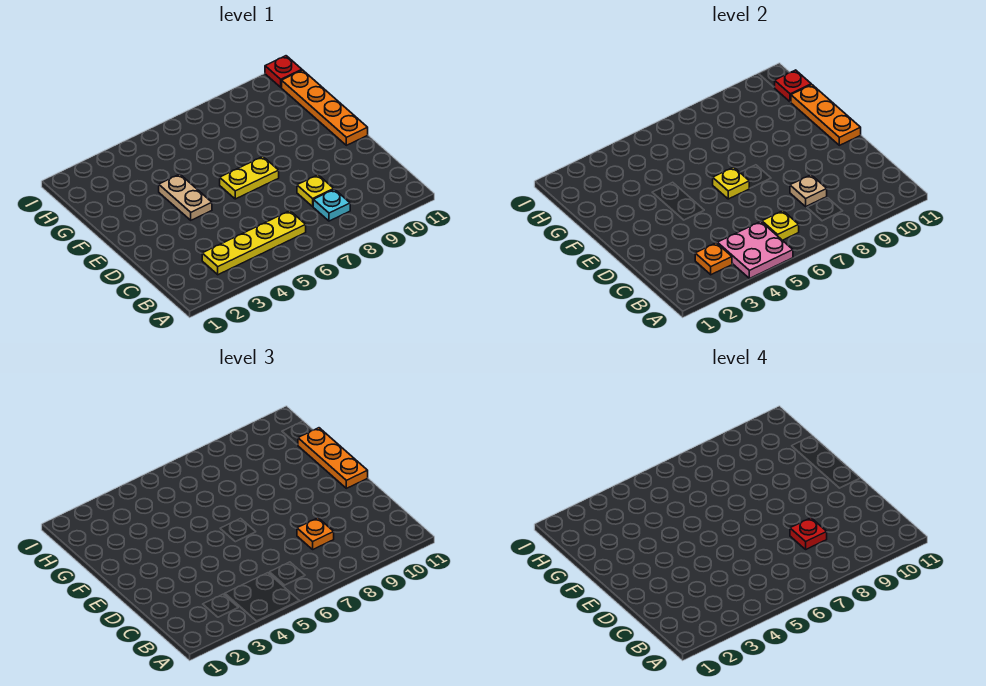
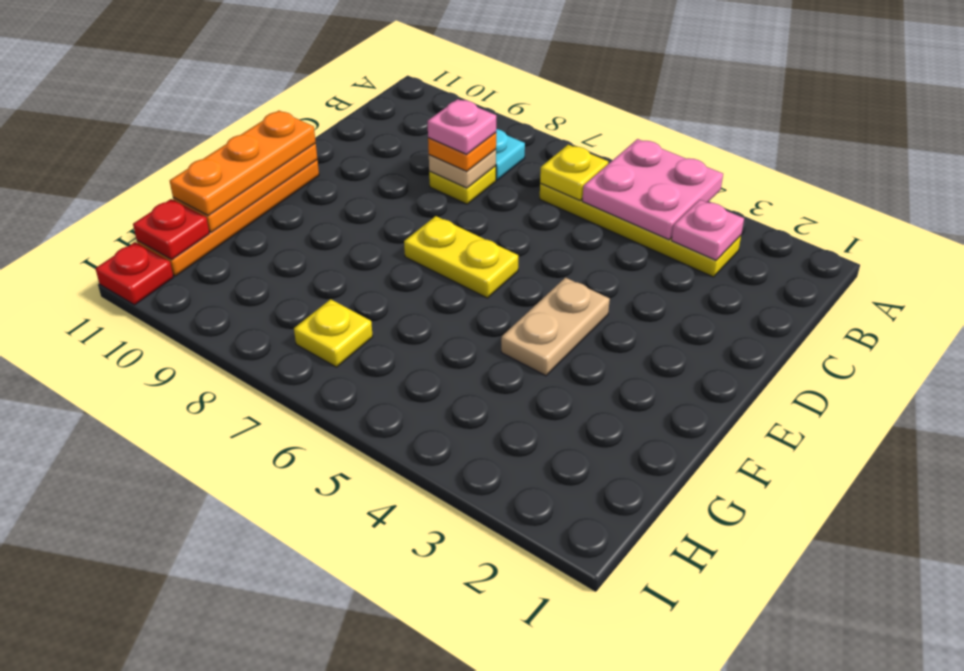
orange 1x1 plate [695,243,732,275] -> pink 1x1 plate [672,200,744,260]
red 1x1 plate [790,518,827,549] -> pink 1x1 plate [428,99,497,154]
yellow 1x1 plate [713,167,749,199] -> yellow 1x1 plate moved to [294,299,373,367]

